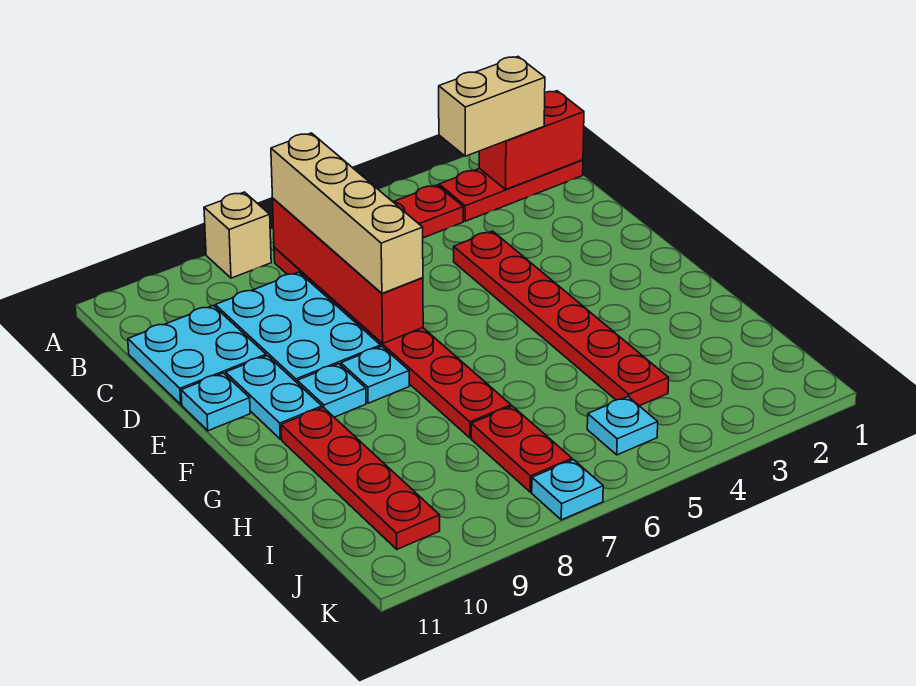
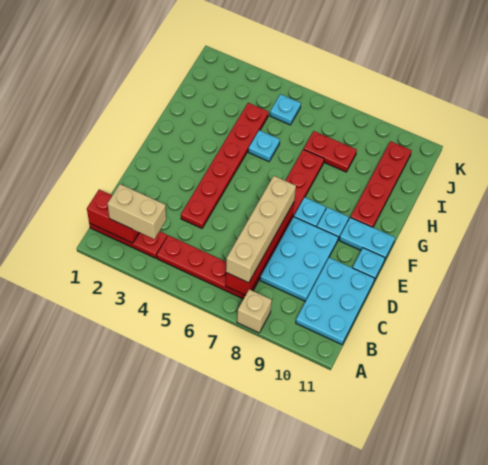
cyan 2x2 plate [128,306,266,404] -> cyan 2x3 plate [296,258,375,345]
cyan 1x2 plate [226,356,322,439] -> cyan 1x2 plate turned to [339,218,395,259]
red 1x2 plate [471,406,572,492] -> red 1x2 plate turned to [304,131,357,172]
cyan 1x1 plate [532,460,603,520] -> cyan 1x1 plate moved to [248,130,280,162]

